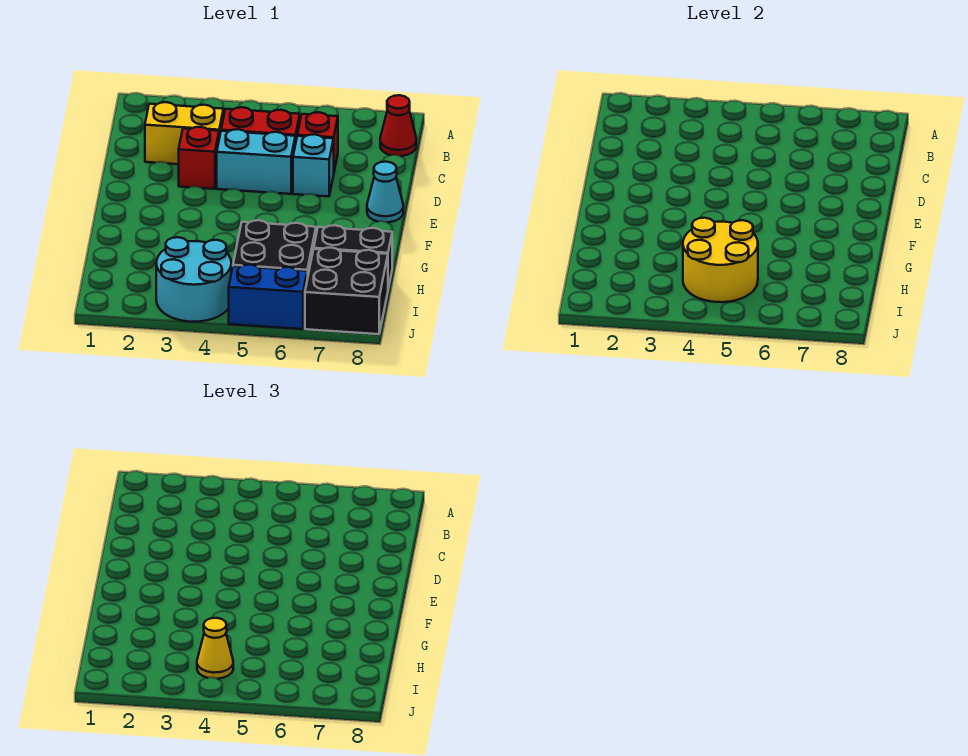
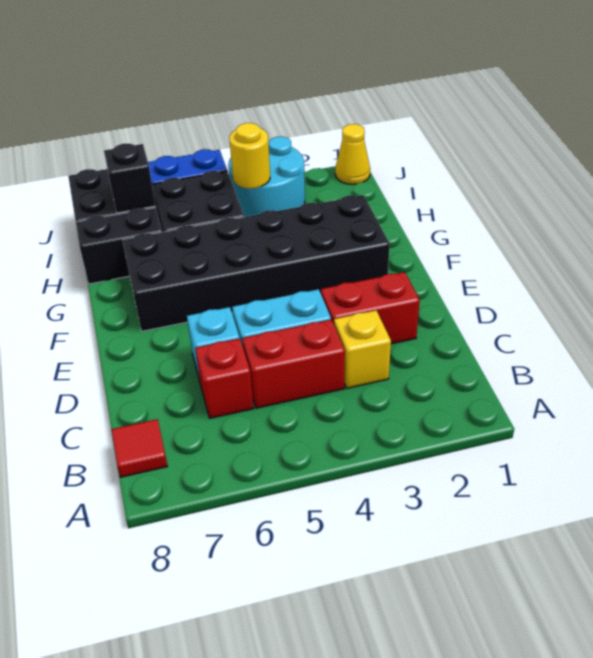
red 1x1 cone [380,95,416,156] -> red 1x1 tile [111,419,168,477]
yellow 1x2 brick [145,102,223,164] -> yellow 1x1 brick [334,310,391,388]
red 1x1 brick [179,127,219,189] -> red 1x2 brick [321,272,420,344]
cyan 1x1 cone [367,162,403,222] -> none
none -> black 2x6 brick [123,195,390,331]
yellow 2x2 round brick [683,218,758,302] -> yellow 1x1 round brick [229,123,270,189]
yellow 1x1 cone [197,618,233,679] -> yellow 1x1 cone moved to [335,124,370,184]
none -> black 1x1 brick [104,143,155,213]

